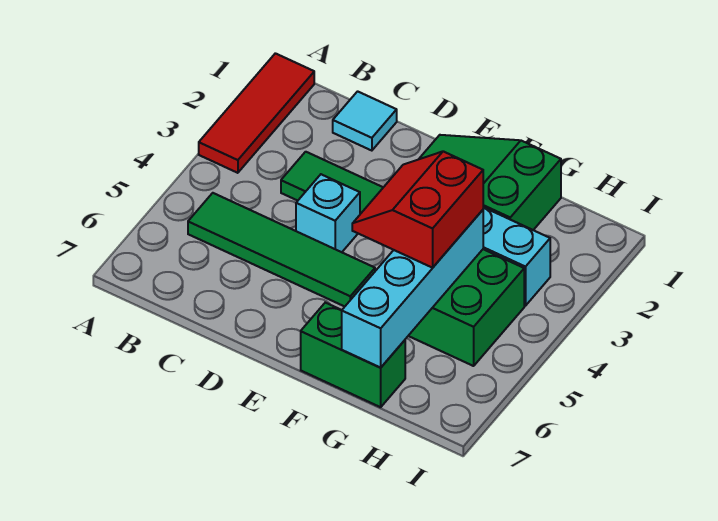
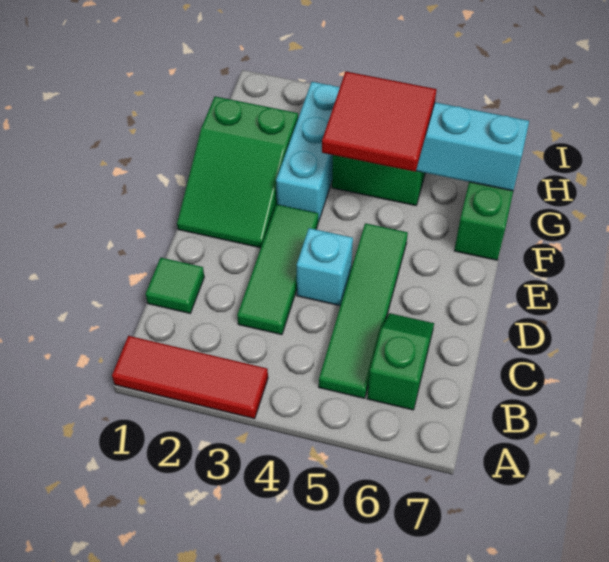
none -> green 1x2 slope [367,313,434,410]
cyan 1x1 tile [333,91,397,151] -> green 1x1 tile [146,258,204,313]
red 2x2 slope [352,151,483,268] -> red 2x2 tile [322,72,437,172]

